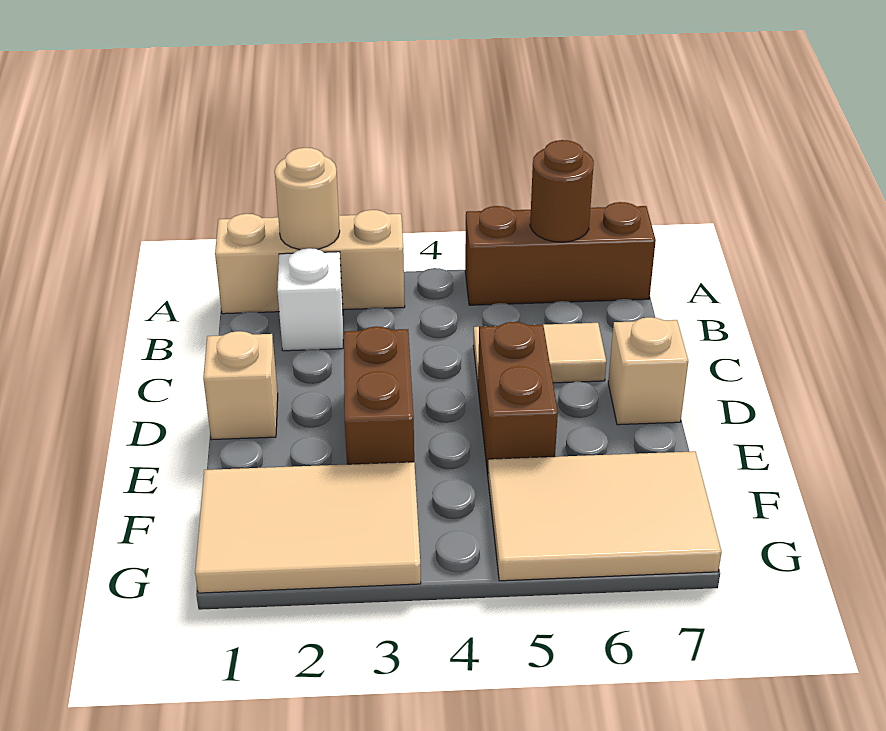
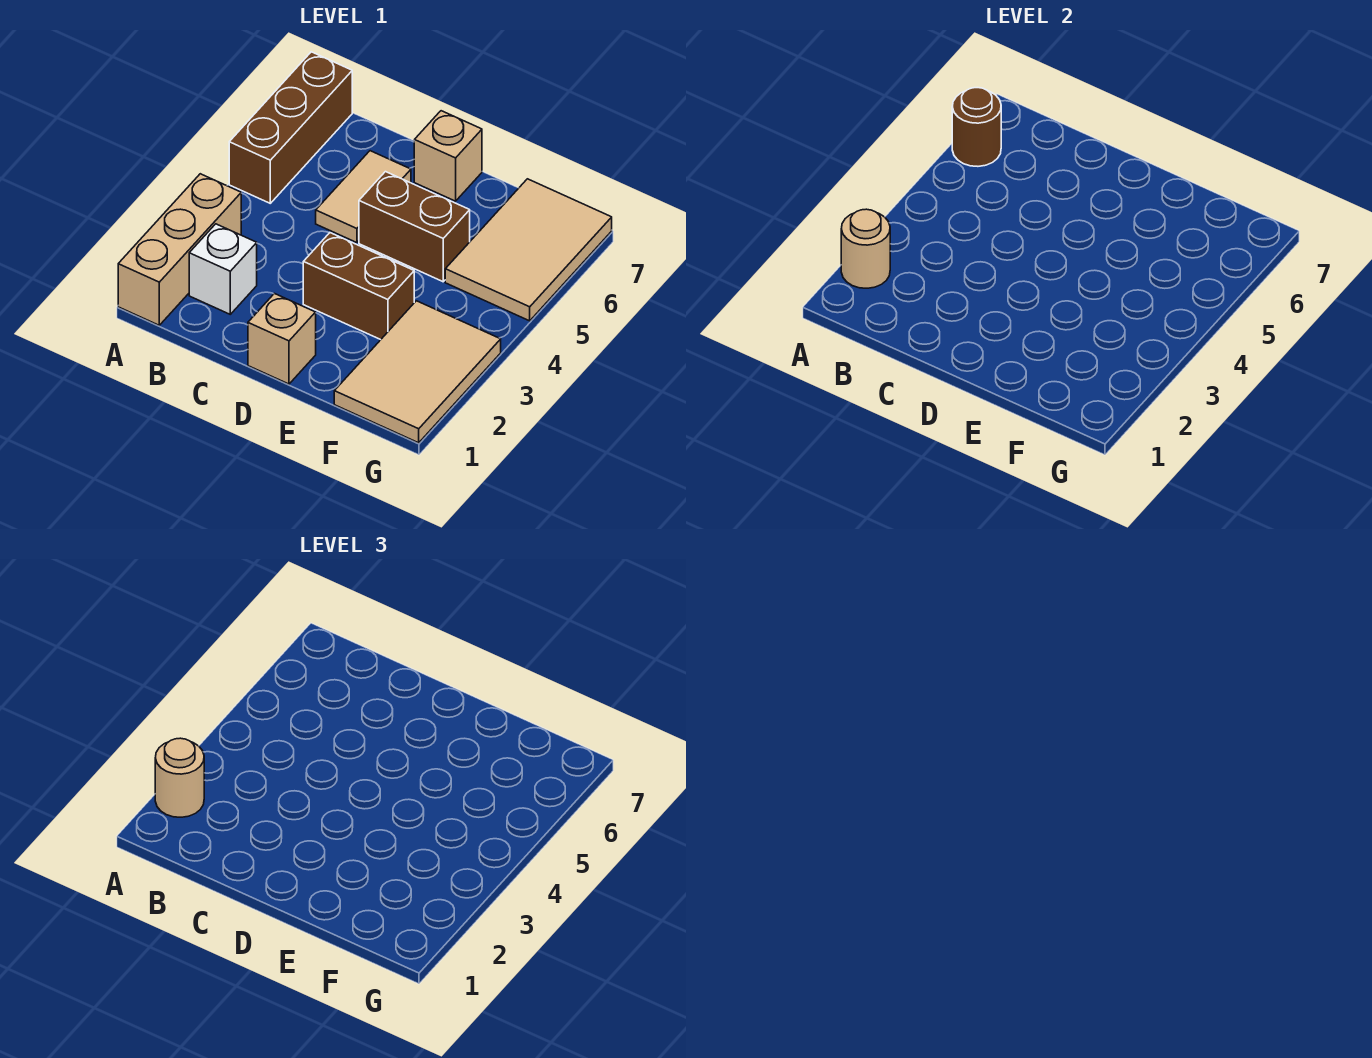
none -> tan 1x1 round brick [155,738,204,817]

